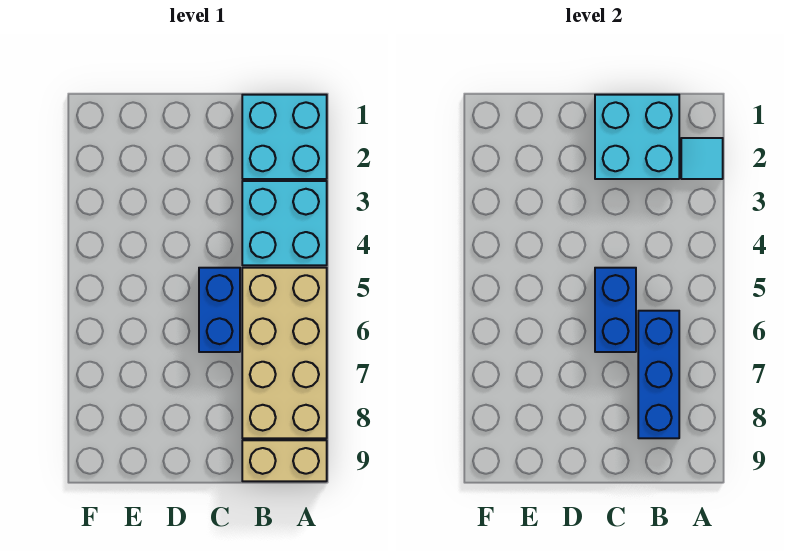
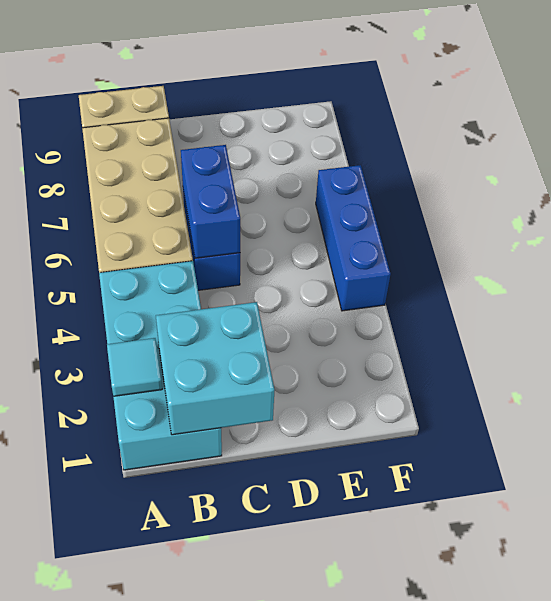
blue 1x3 brick [638,311,679,438] -> blue 1x3 brick moved to [316,165,391,311]

